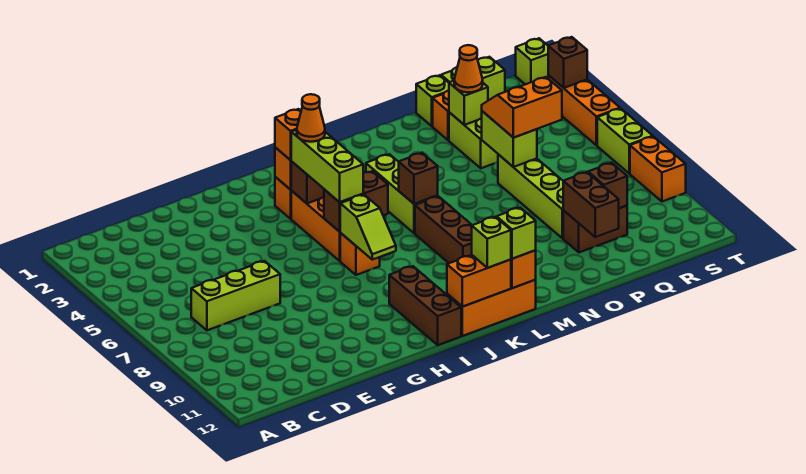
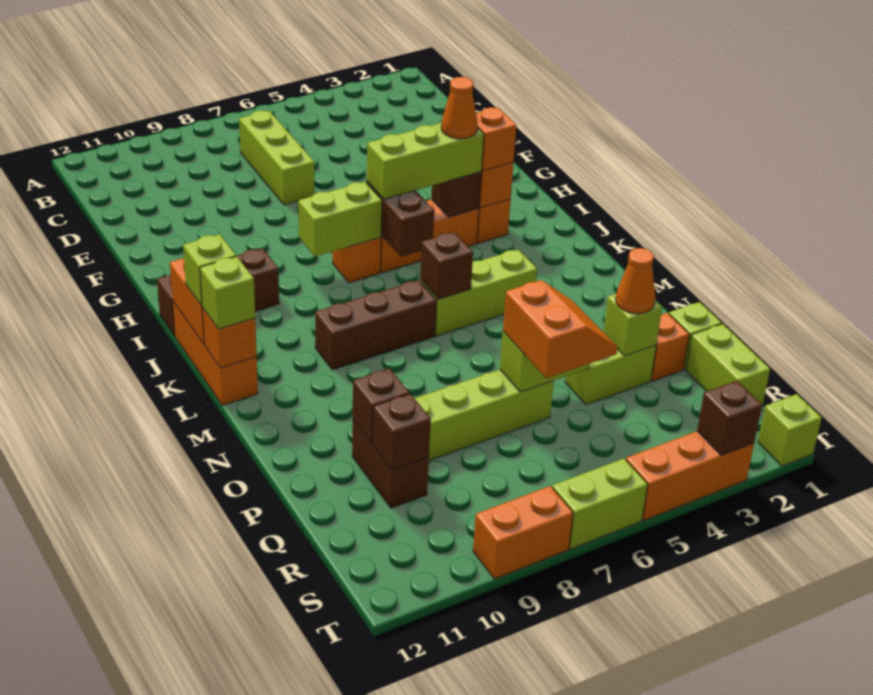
lime 1x2 slope [340,195,396,260] -> lime 1x2 brick [298,182,382,257]
brown 1x2 brick [563,172,619,237] -> brown 1x1 brick [353,368,409,443]

